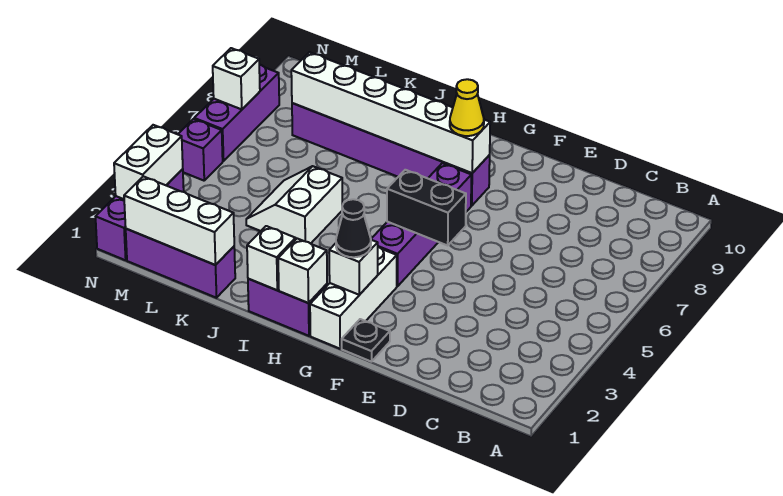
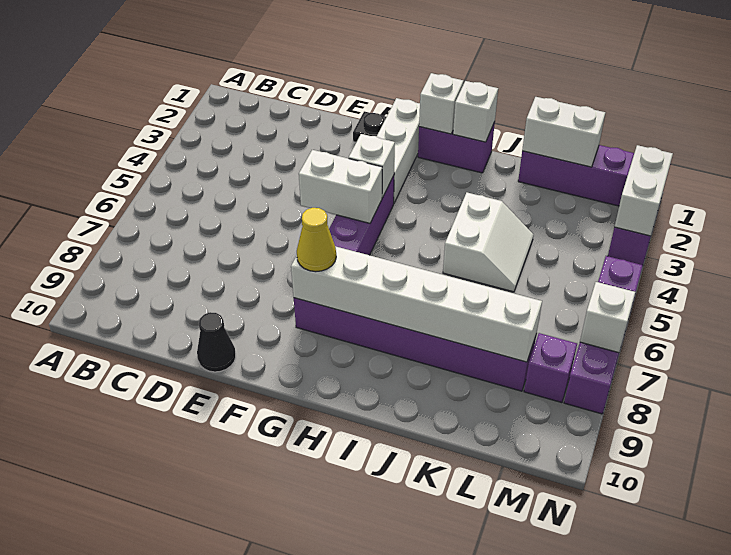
black 1x2 brick [387,170,466,245] -> white 1x2 brick [299,150,382,223]
white 1x1 brick [329,240,378,295] -> white 1x1 brick moved to [349,134,395,198]
black 1x1 cone [336,199,371,257] -> black 1x1 cone moved to [197,312,236,372]
white 1x3 brick [124,176,234,265] -> white 1x2 brick [522,97,605,167]
none -> purple 1x1 brick [524,333,577,403]

